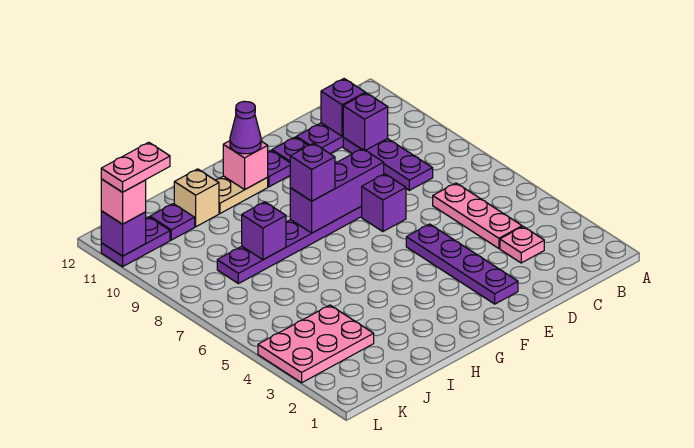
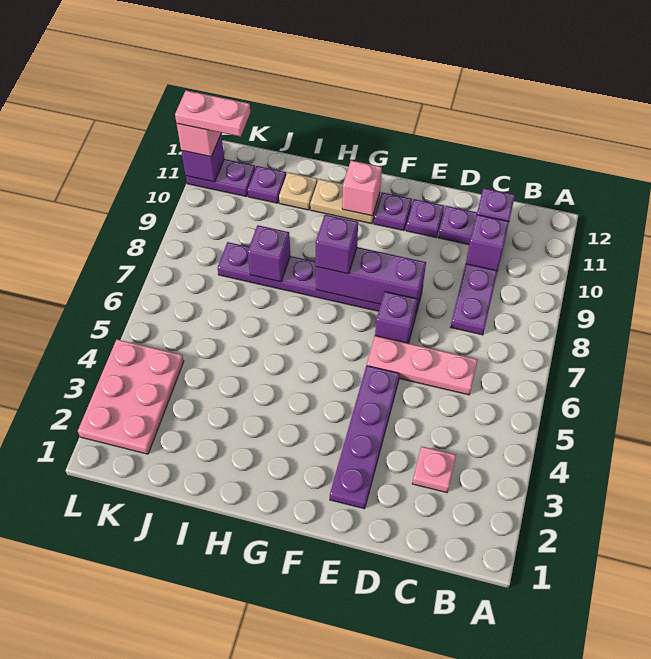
pink 1x3 plate [433,183,522,248] -> pink 1x3 plate turned to [367,336,478,395]
purple 1x1 cone [230,101,261,154] -> none
tan 1x1 brick [174,169,219,227] -> tan 1x1 plate [279,173,317,210]
pink 2x3 plate [258,305,374,383] -> pink 2x3 plate turned to [78,339,184,454]

